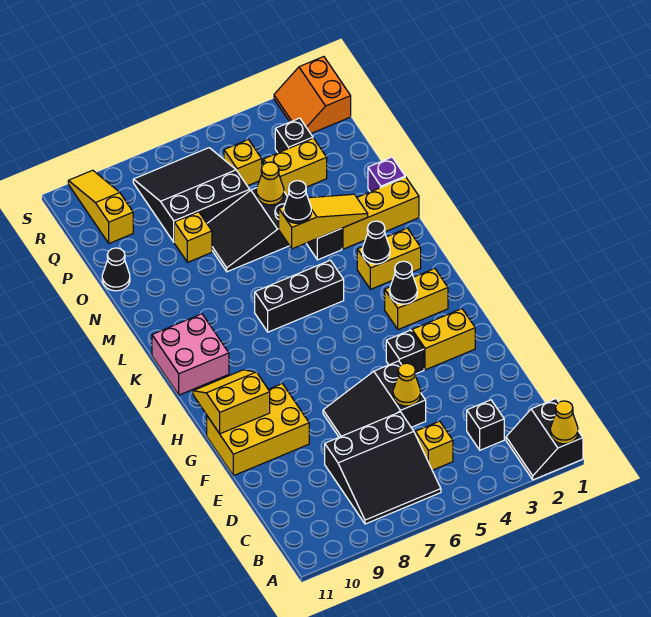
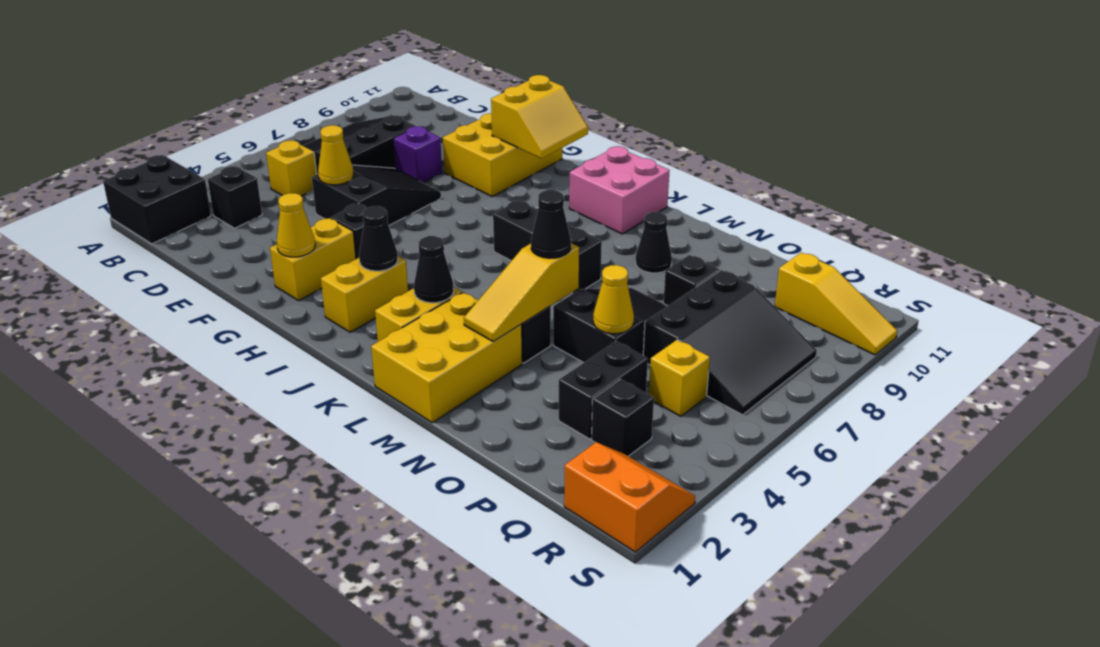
black 2x2 slope [506,399,583,480] -> black 2x2 brick [103,155,211,244]
yellow 1x1 cone [550,401,578,444] -> yellow 1x1 cone moved to [277,193,315,257]
black 1x3 brick [255,260,344,332] -> black 1x3 brick turned to [493,200,602,293]
yellow 1x3 brick [342,177,419,249] -> yellow 2x3 brick [371,292,522,423]
purple 1x1 brick [368,157,405,192] -> purple 1x1 brick moved to [393,126,442,183]
yellow 1x1 brick [174,212,212,262] -> black 1x1 brick [663,255,720,306]
black 1x1 cone [102,248,130,291] -> black 1x1 cone moved to [636,212,672,273]
yellow 1x2 brick [263,138,327,195] -> black 1x2 brick [559,341,648,439]

